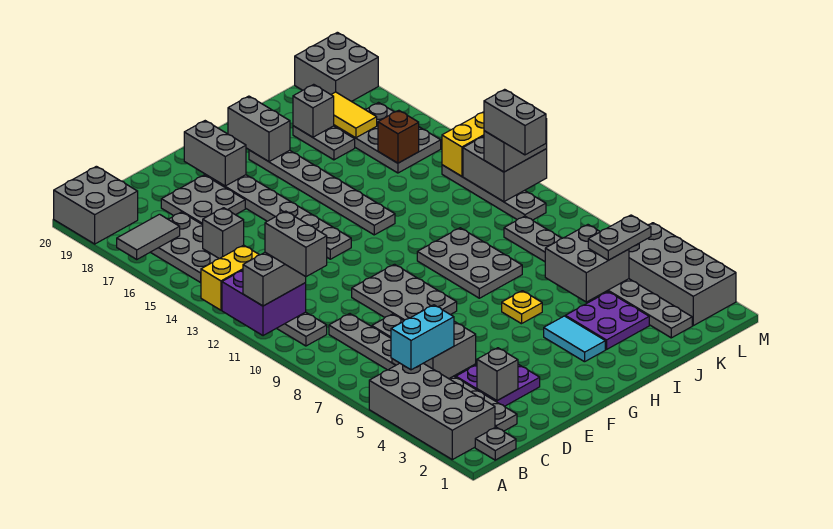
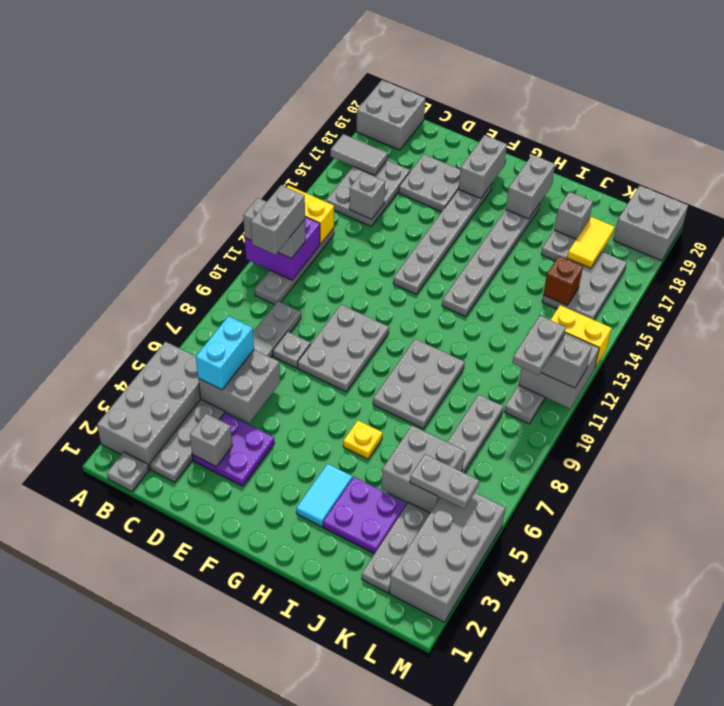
cyan 1x2 brick [391,305,454,370] -> cyan 1x2 brick turned to [196,316,254,390]
grey 1x2 brick [484,89,546,155] -> grey 1x2 plate [512,316,566,375]

